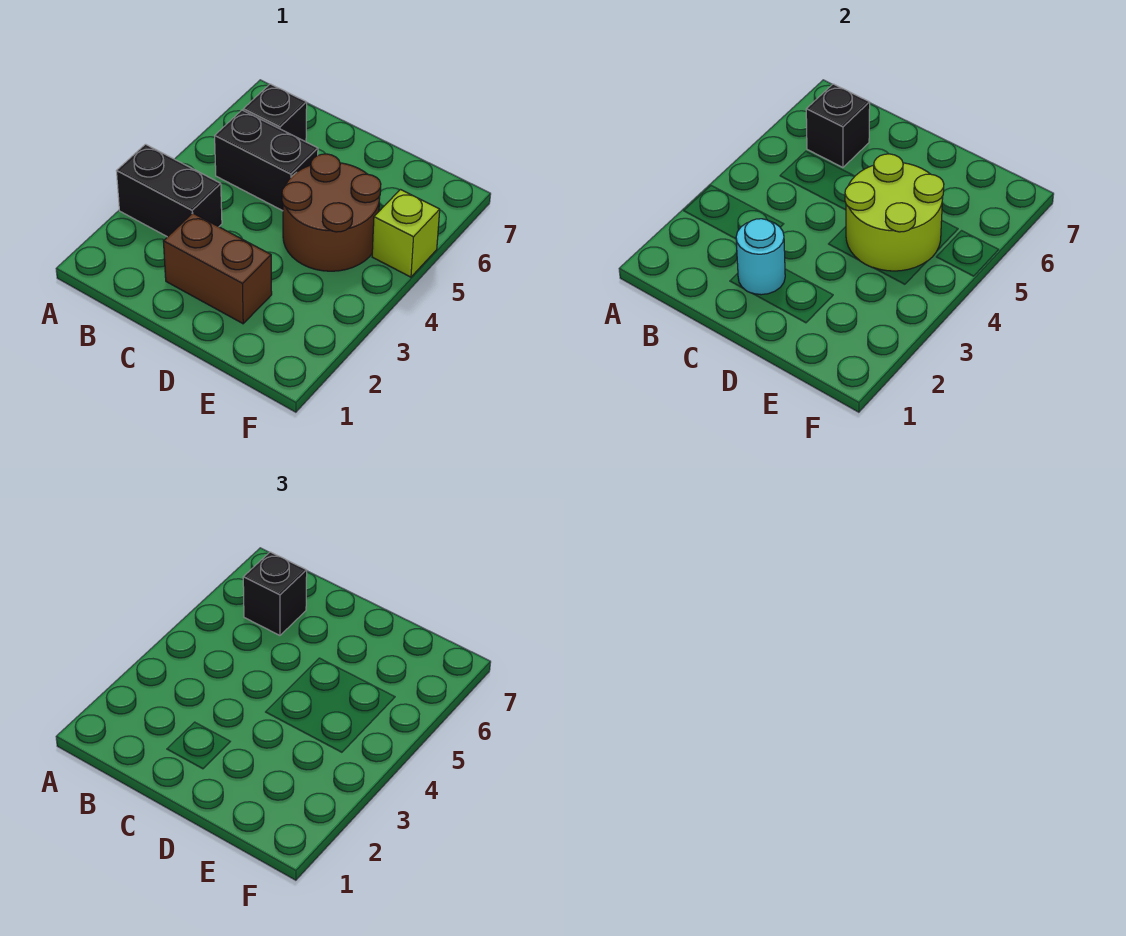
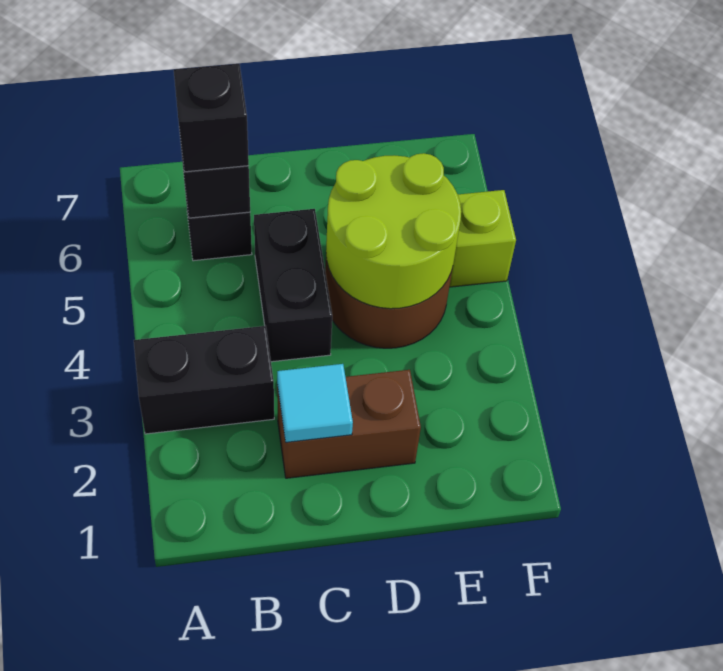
black 1x2 brick [215,110,318,211] -> black 1x2 brick turned to [254,209,332,362]
cyan 1x1 round brick [736,219,785,295] -> cyan 1x1 tile [277,364,353,442]

